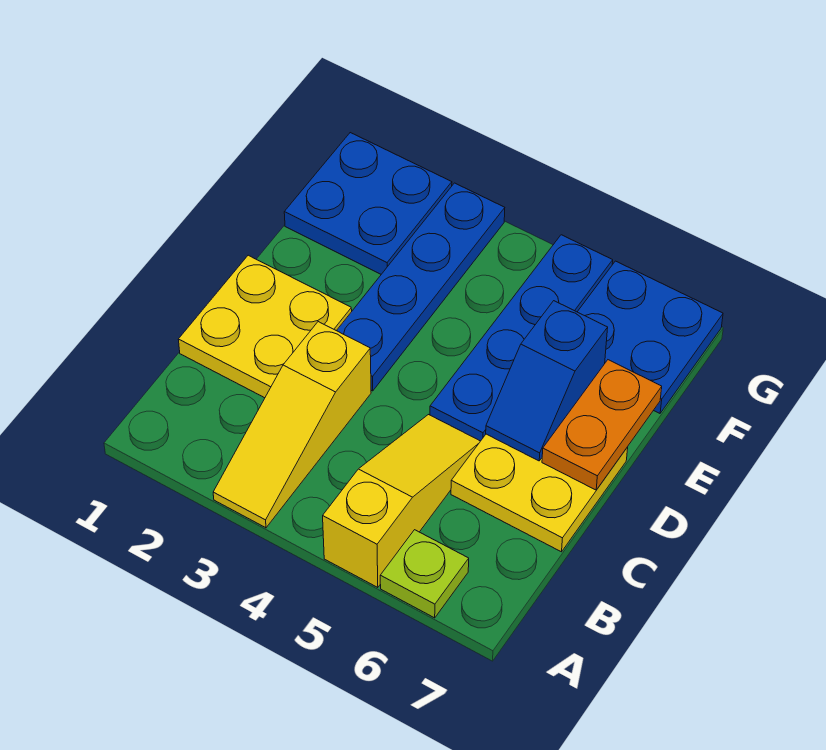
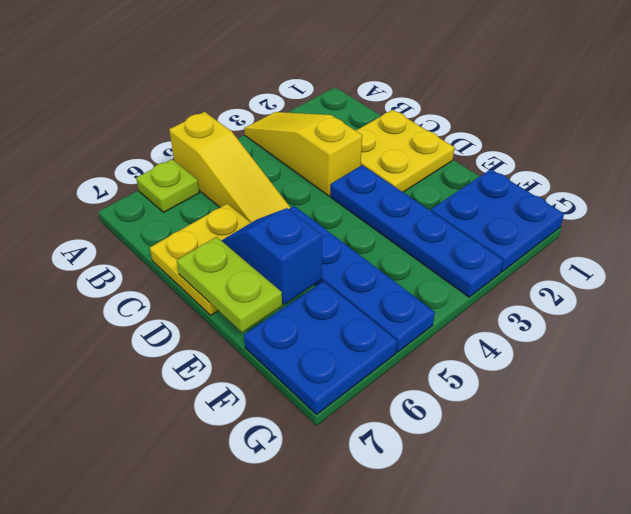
orange 1x2 plate [542,360,662,490] -> lime 1x2 plate [177,237,282,332]

